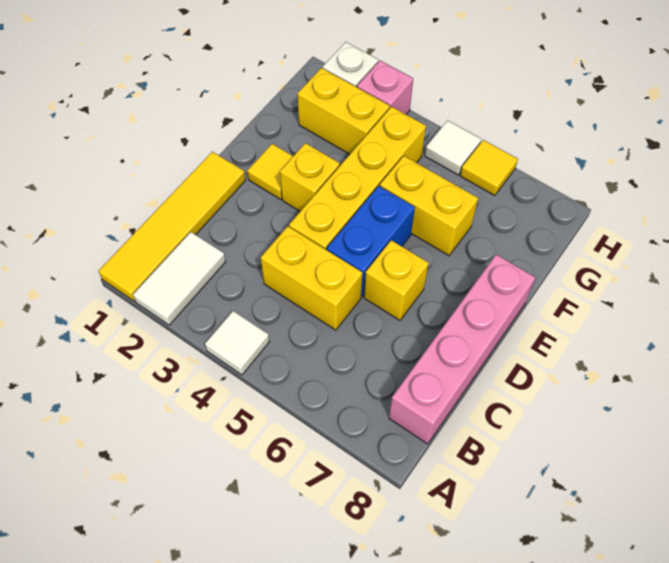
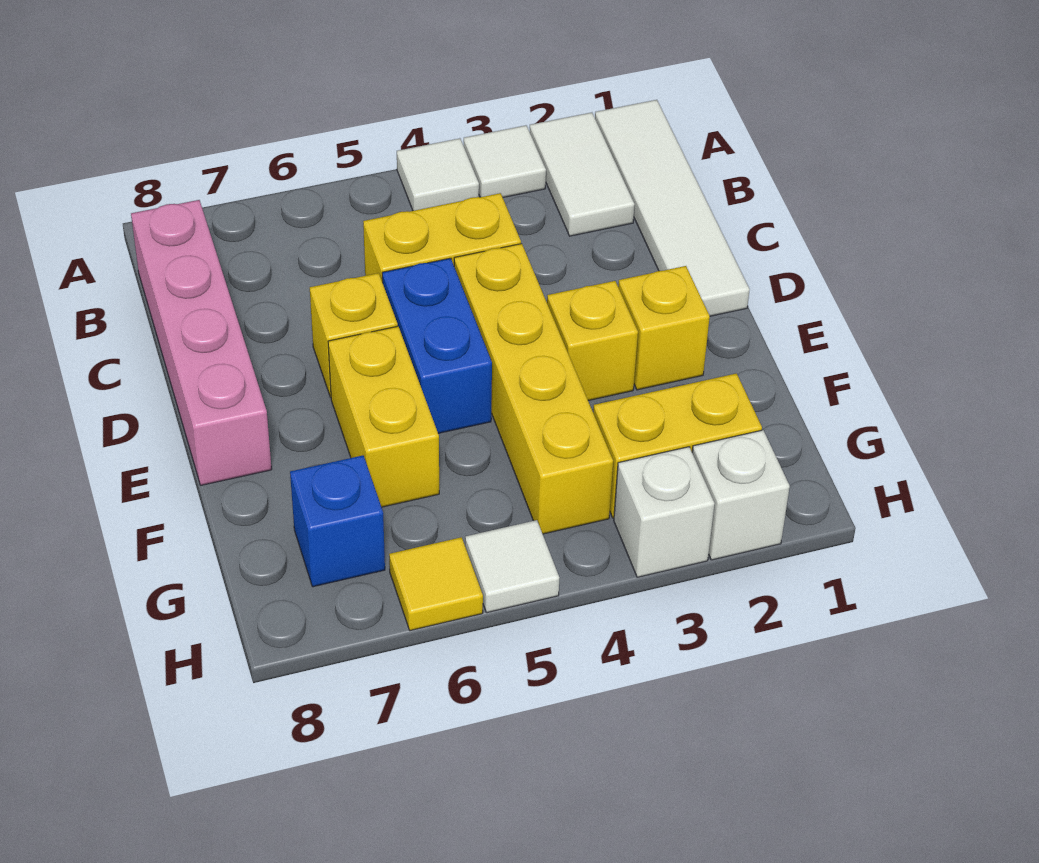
yellow 1x4 tile [98,152,246,301] -> white 1x4 tile [595,100,750,316]
none -> white 1x1 tile [464,125,546,197]
yellow 1x1 tile [247,144,293,199] -> yellow 1x1 brick [618,266,710,390]
yellow 1x2 brick [380,156,478,256] -> yellow 1x2 brick turned to [328,326,439,507]
none -> blue 1x1 brick [290,456,385,587]
pink 1x1 brick [357,61,413,114] -> white 1x1 brick [614,447,715,577]

